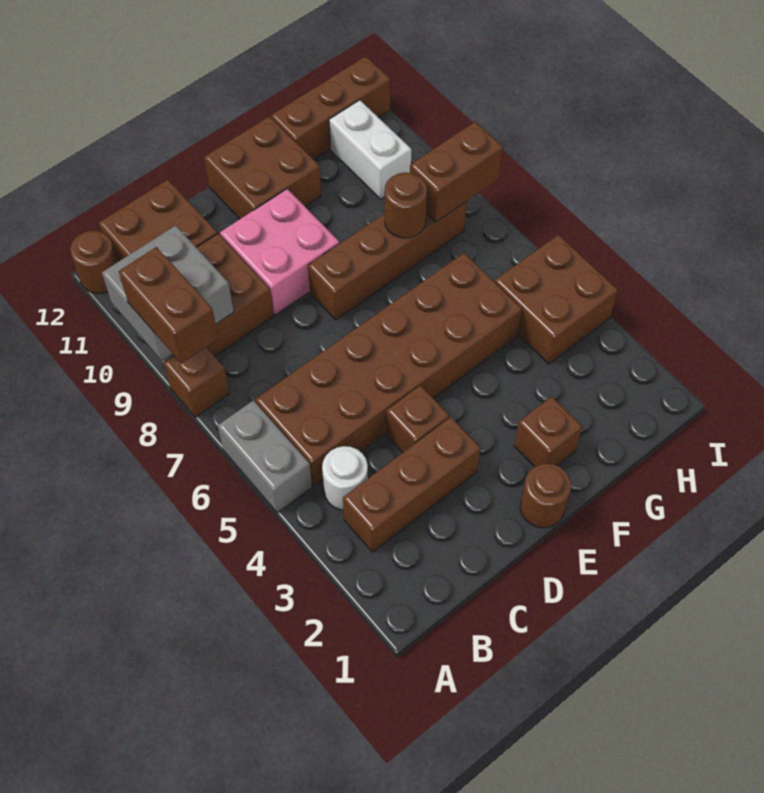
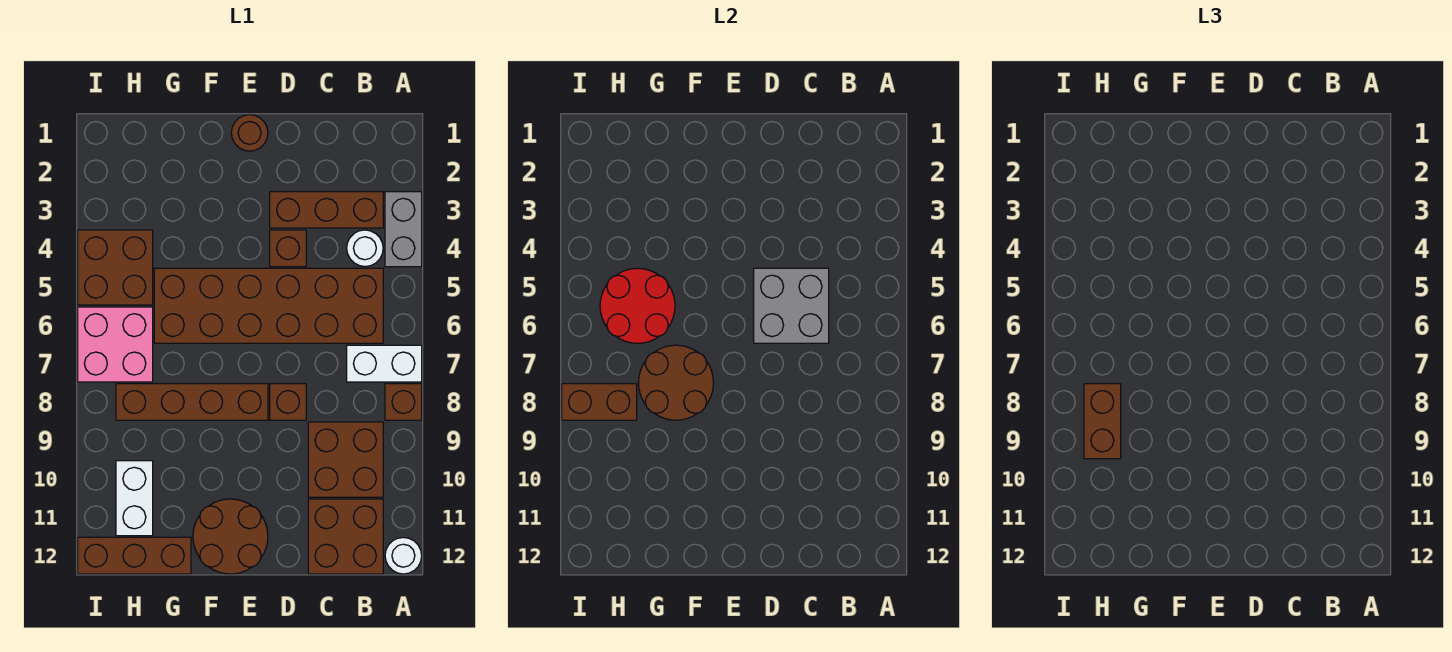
grey 1x2 brick [218,400,312,513] -> grey 1x2 brick moved to [385,192,422,267]
none -> white 1x2 brick [347,345,422,382]
brown 1x2 brick [119,247,218,364] -> brown 1x2 brick moved to [1084,384,1121,459]
grey 2x2 brick [102,225,234,360] -> grey 2x2 brick moved to [754,268,829,343]
brown 1x1 round brick [70,231,117,294] -> white 1x1 round brick [385,537,422,574]
pink 2x2 brick [220,189,339,315] -> pink 2x2 brick moved to [78,307,153,382]
brown 2x2 brick [204,116,321,219] -> brown 2x2 round brick [193,499,268,574]
brown 1x1 brick [514,396,582,467] -> brown 1x1 brick moved to [270,384,306,420]
none -> red 2x2 round brick [600,268,675,343]
brown 1x1 round brick [385,173,427,238] -> brown 2x2 round brick [639,345,713,420]

